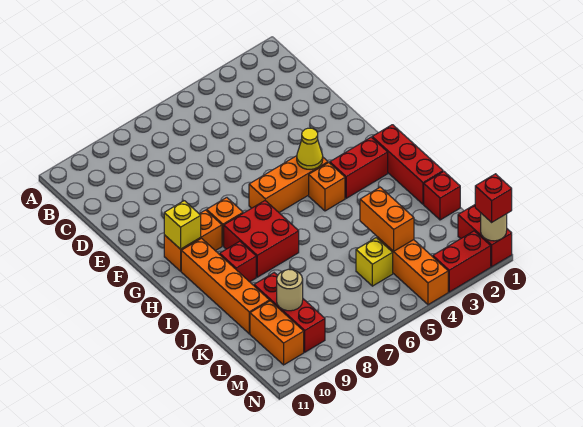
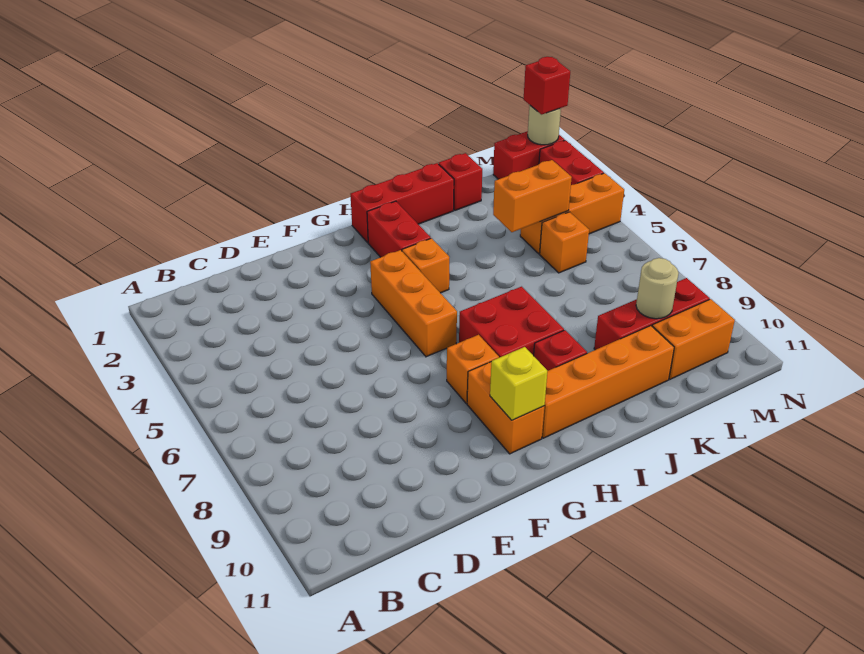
yellow 1x1 cone [297,128,323,170] -> none
yellow 1x1 brick [356,238,393,286] -> orange 1x1 brick [540,212,589,273]

